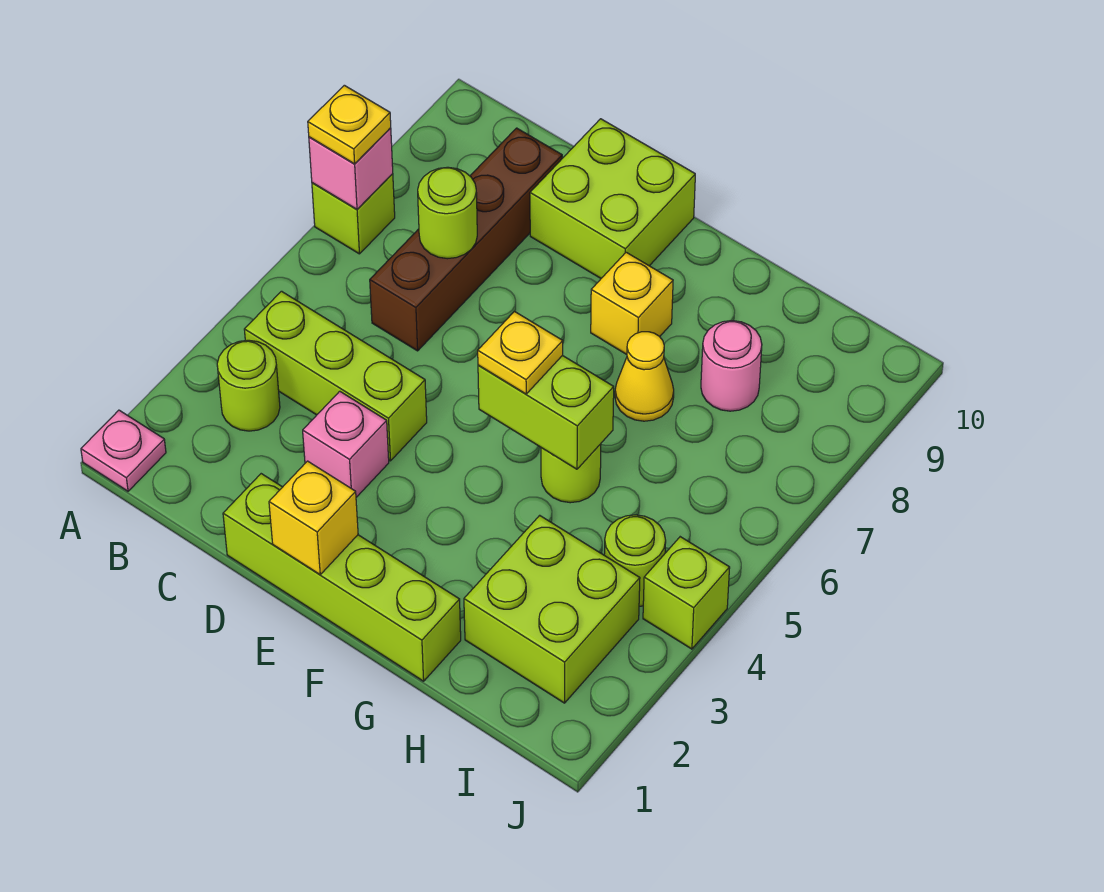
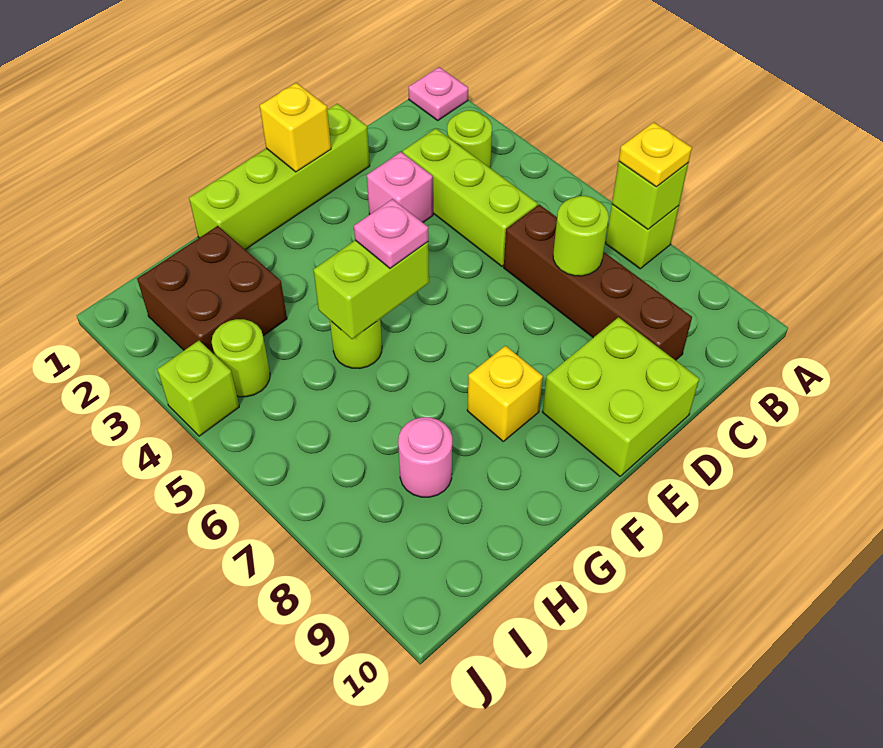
pink 1x1 brick [309,128,393,209] -> lime 1x1 brick [612,162,689,229]
lime 1x3 brick [244,291,427,461] -> lime 1x3 brick turned to [403,128,538,266]
yellow 1x1 plate [478,312,563,394] -> pink 1x1 plate [354,199,428,268]
yellow 1x1 cone [615,332,674,421] -> none
lime 2x2 brick [464,515,640,703] -> brown 2x2 brick [137,226,287,354]

